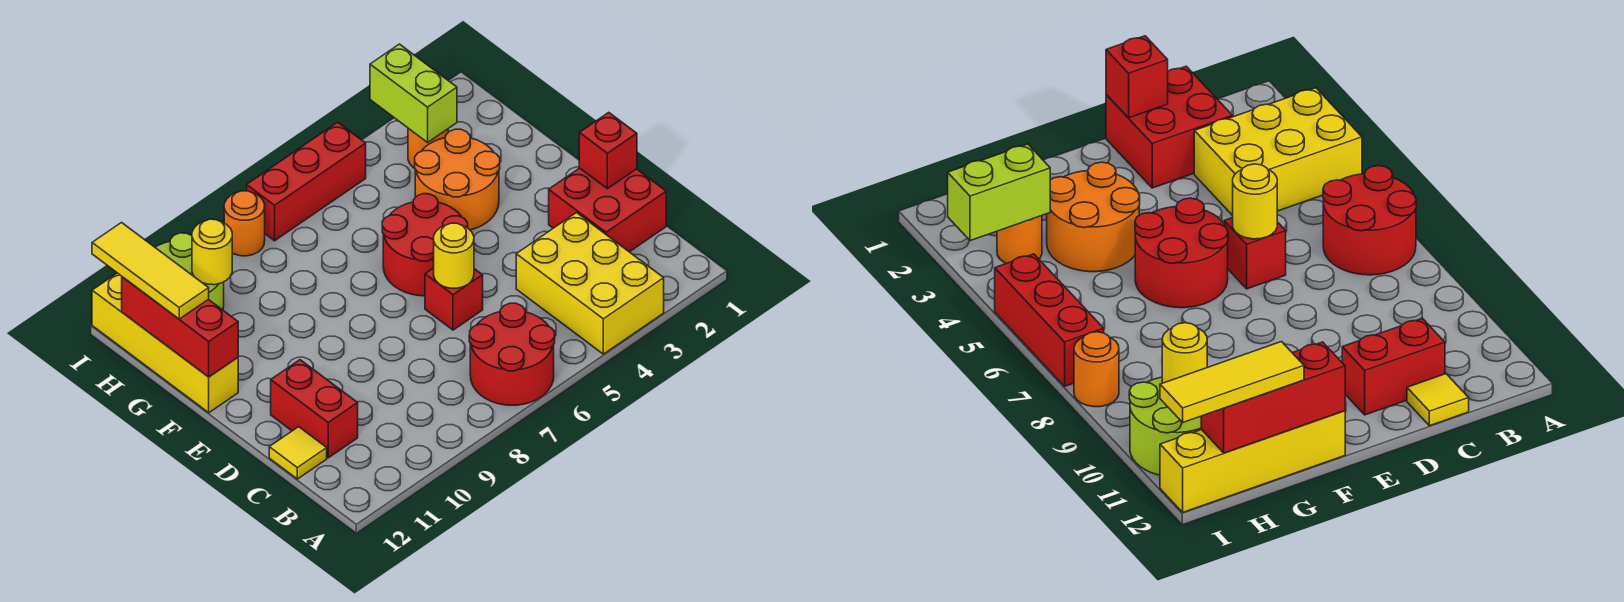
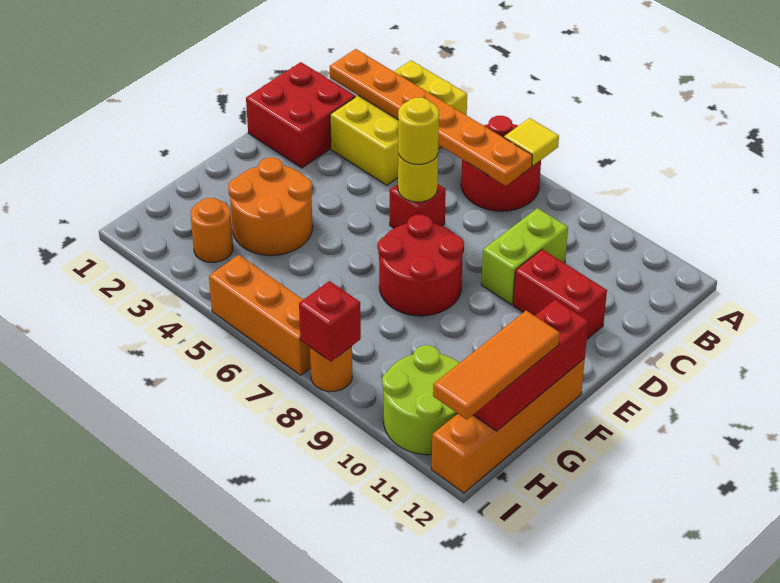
none -> orange 1x6 plate [330,49,532,186]
red 1x2 brick [271,360,358,458] -> red 1x2 brick turned to [513,249,607,339]
yellow 1x1 tile [269,427,327,479] -> yellow 1x1 tile moved to [504,118,559,166]
red 1x1 brick [579,112,637,189] -> red 1x1 brick moved to [299,281,361,362]
red 2x2 round brick [382,194,468,296] -> red 2x2 round brick moved to [378,215,464,316]
yellow 1x4 brick [92,273,238,413] -> orange 1x4 brick [431,359,585,493]
yellow 1x3 tile [92,223,209,319] -> orange 1x3 tile [433,311,560,420]
lime 1x2 brick [370,44,457,142] -> lime 1x2 brick moved to [481,208,568,305]
yellow 1x1 round brick [192,219,232,285] -> yellow 1x1 round brick moved to [398,97,439,164]
red 1x3 brick [247,122,366,241] -> orange 1x3 brick [209,255,311,375]

